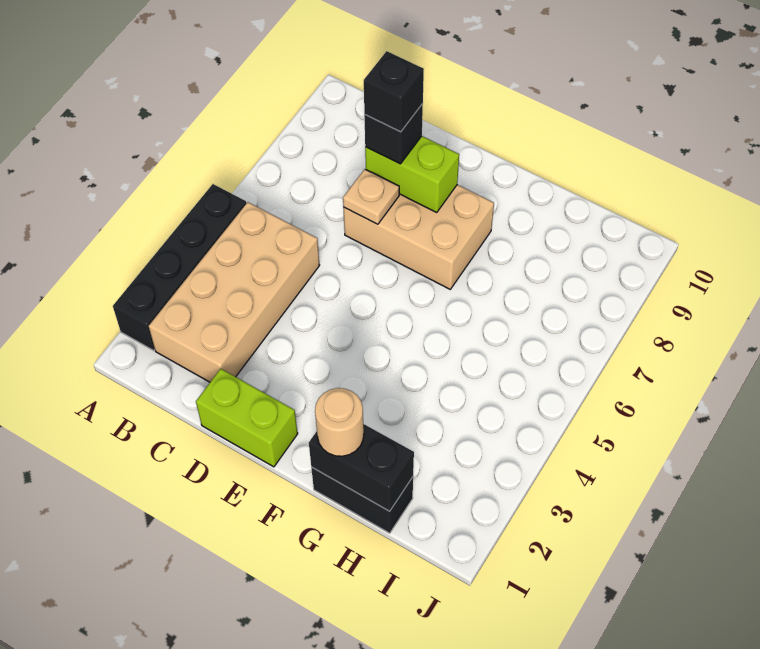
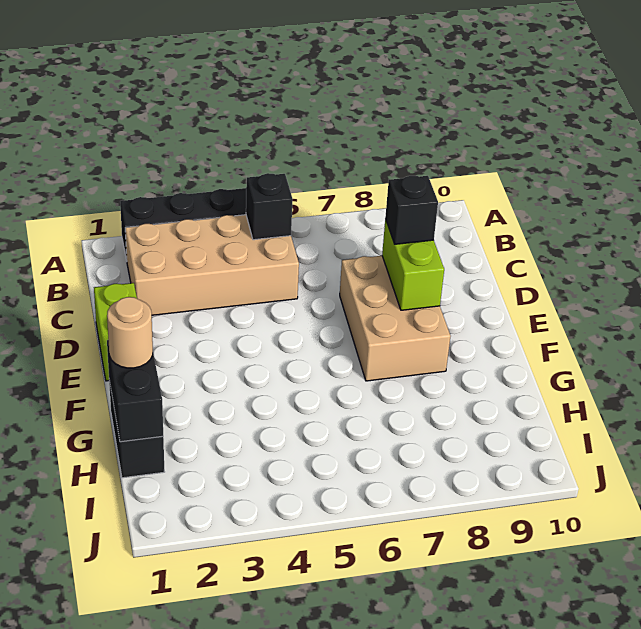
tan 1x1 plate [343,169,399,224] -> none
black 1x1 brick [364,51,424,132] -> black 1x1 brick moved to [246,173,293,240]

